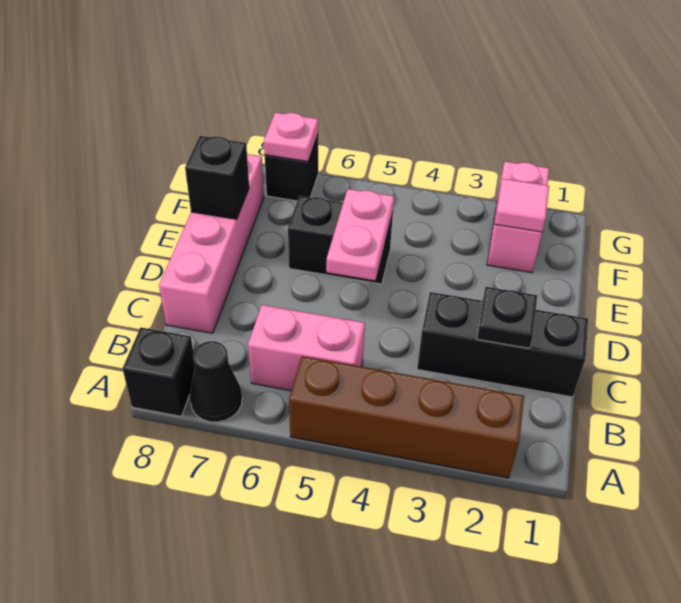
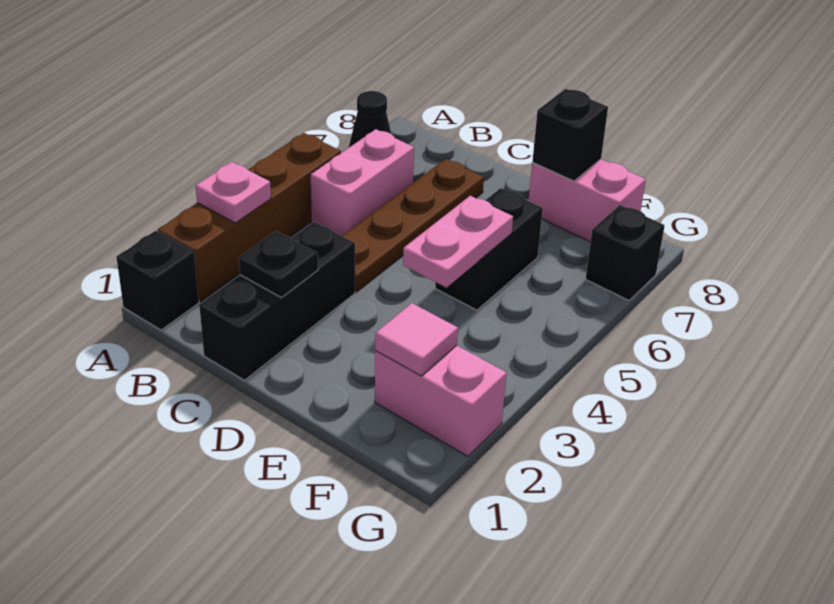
black 1x1 brick [123,328,195,416] -> black 1x1 brick moved to [116,231,199,330]
none -> brown 1x4 plate [343,159,484,292]
pink 1x4 brick [159,154,264,333] -> pink 1x2 brick [529,159,646,242]
pink 1x2 plate [326,189,394,280] -> pink 1x2 plate turned to [403,196,513,288]
pink 1x1 plate [264,113,318,161] -> pink 1x1 plate moved to [196,162,271,223]

